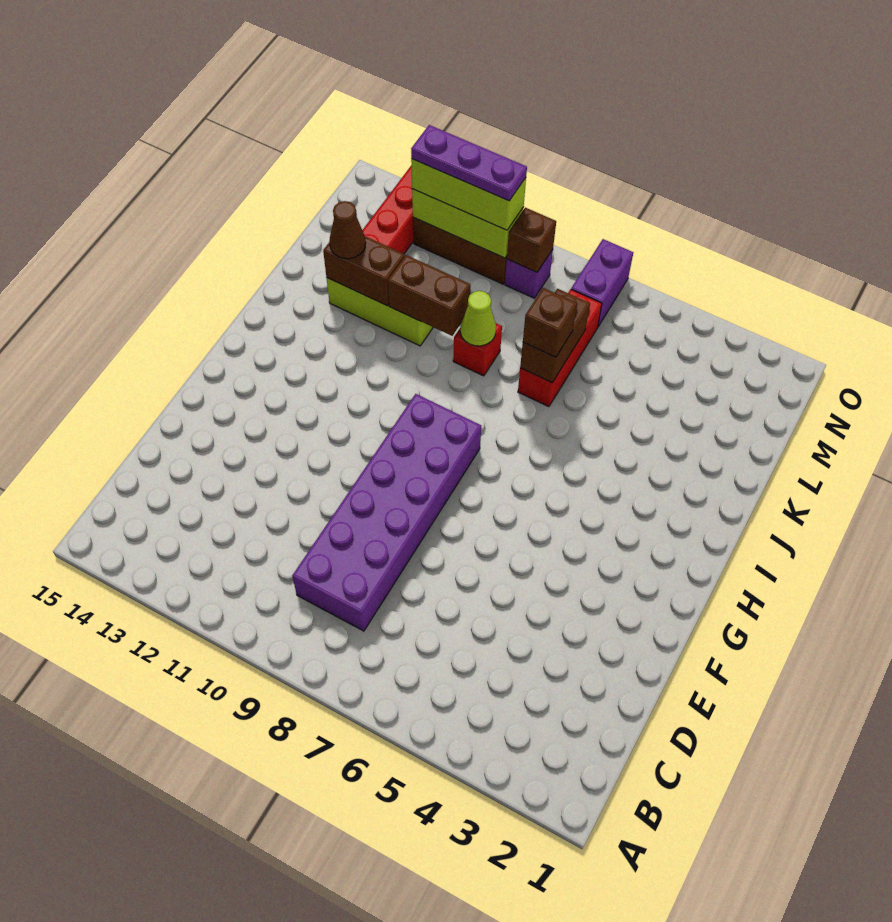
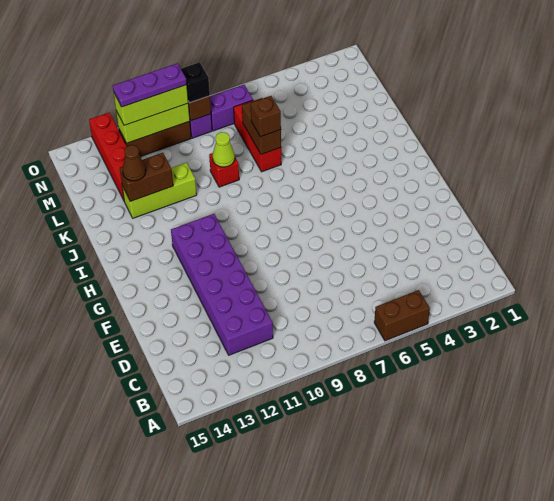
purple 2x6 brick [292,394,481,631] -> purple 2x6 brick moved to [171,214,273,355]
brown 1x2 brick [388,255,470,336] -> brown 1x2 brick moved to [374,290,430,341]
purple 1x2 brick [571,239,633,326] -> purple 1x2 brick turned to [210,85,253,131]
none -> black 1x1 brick [181,62,210,103]

